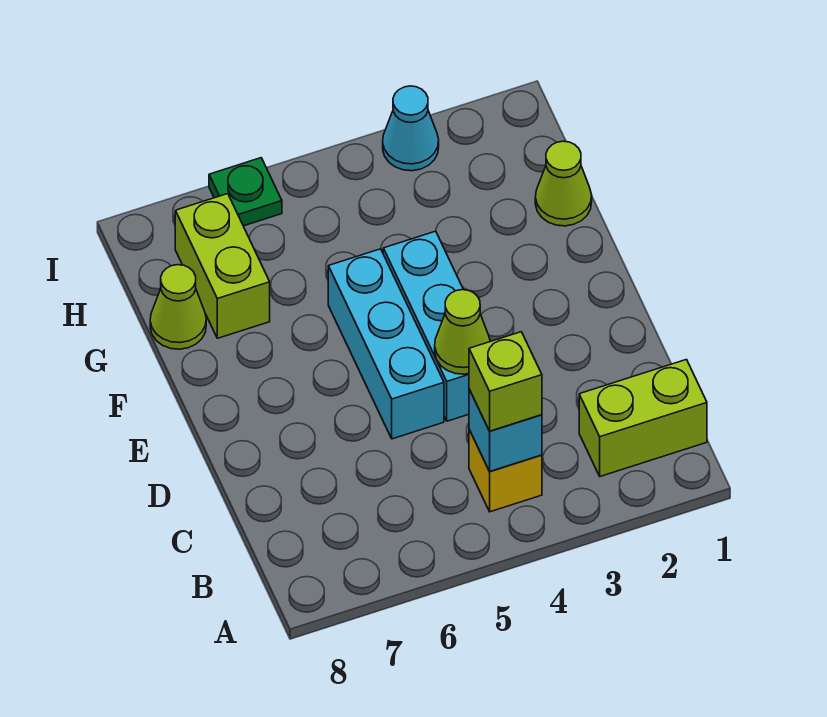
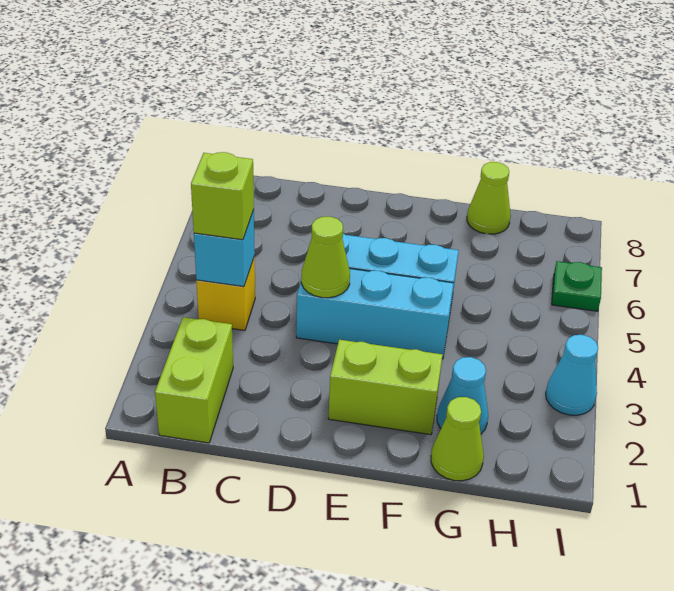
none -> cyan 1x1 cone [437,357,488,434]
lime 1x2 brick [175,194,270,338] -> lime 1x2 brick moved to [328,340,443,435]

